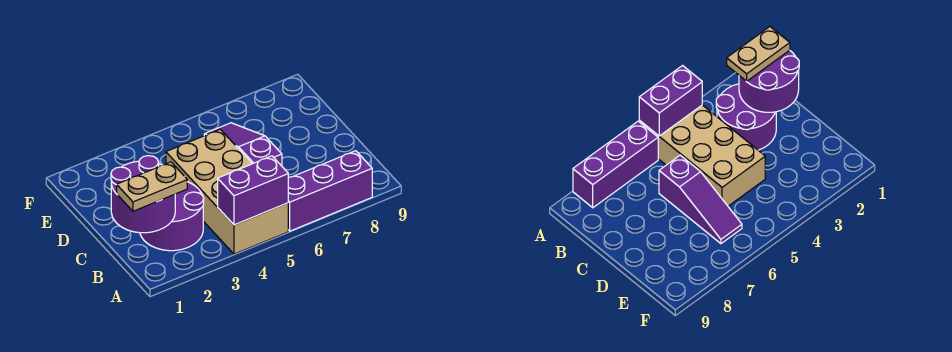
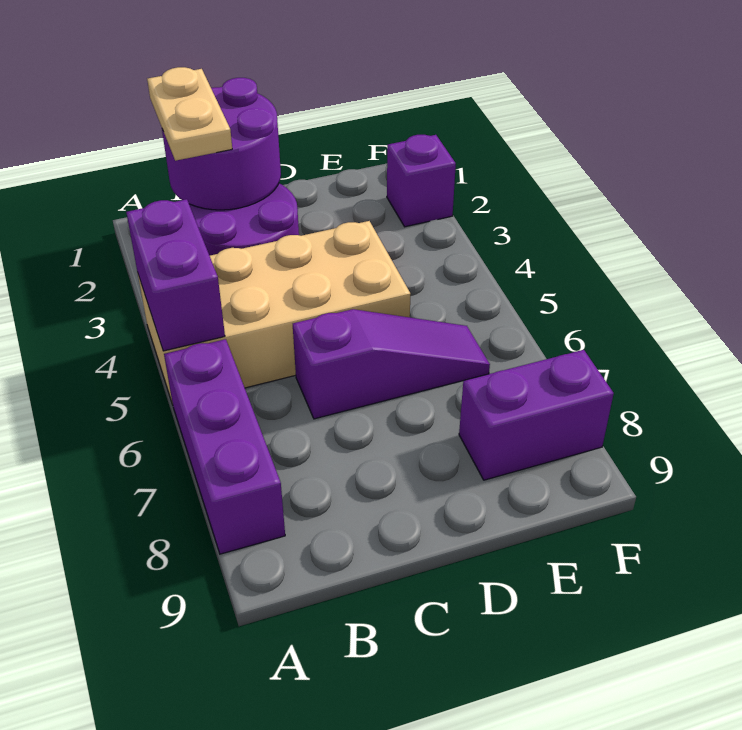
none -> purple 1x2 brick [459,350,614,480]
none -> purple 1x1 brick [387,135,456,227]

